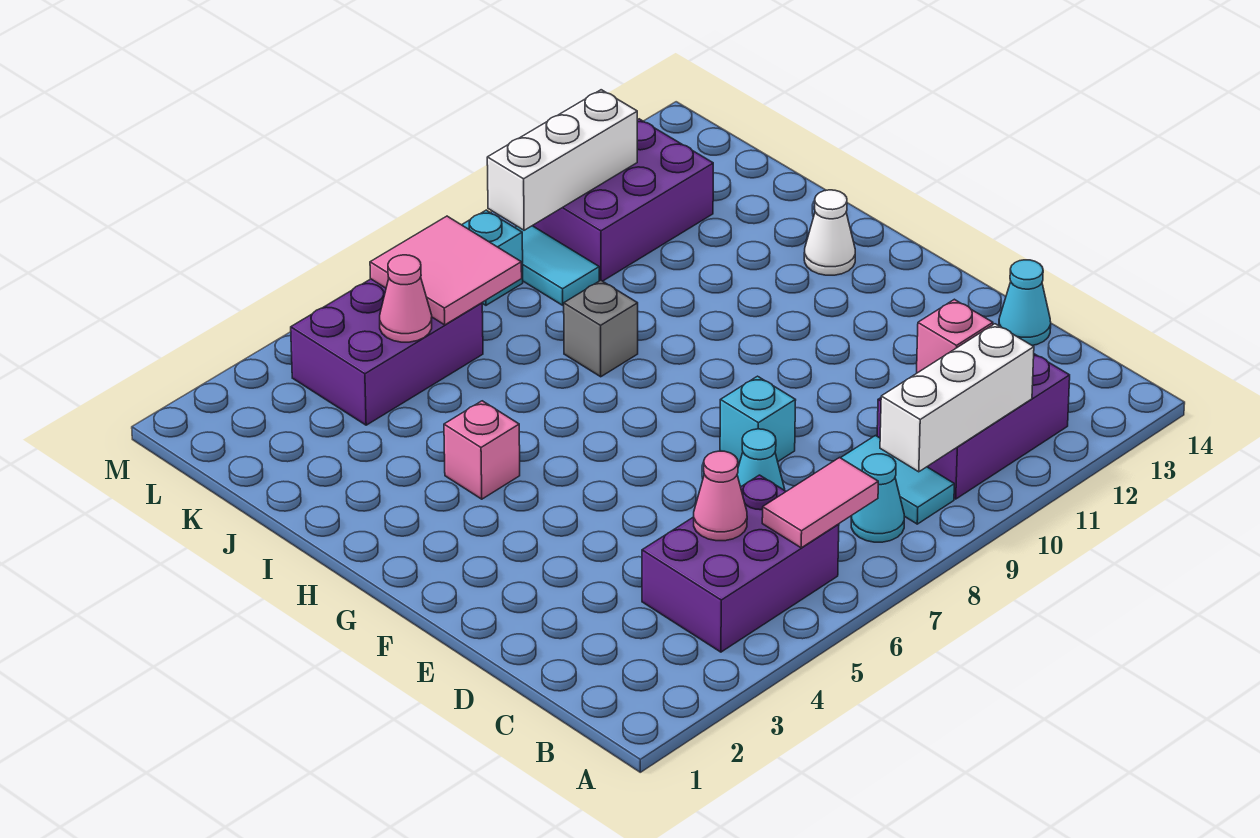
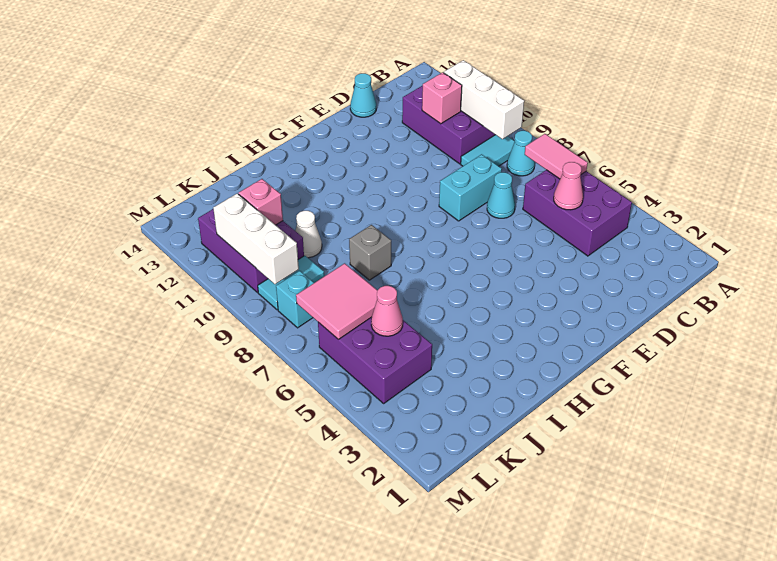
cyan 1x1 brick [720,376,796,463] -> cyan 1x2 brick [439,154,502,221]
pink 1x1 brick [444,401,520,499] -> pink 1x1 brick moved to [239,179,283,225]
white 1x1 cone [804,190,855,275] -> white 1x1 cone moved to [296,211,322,258]

